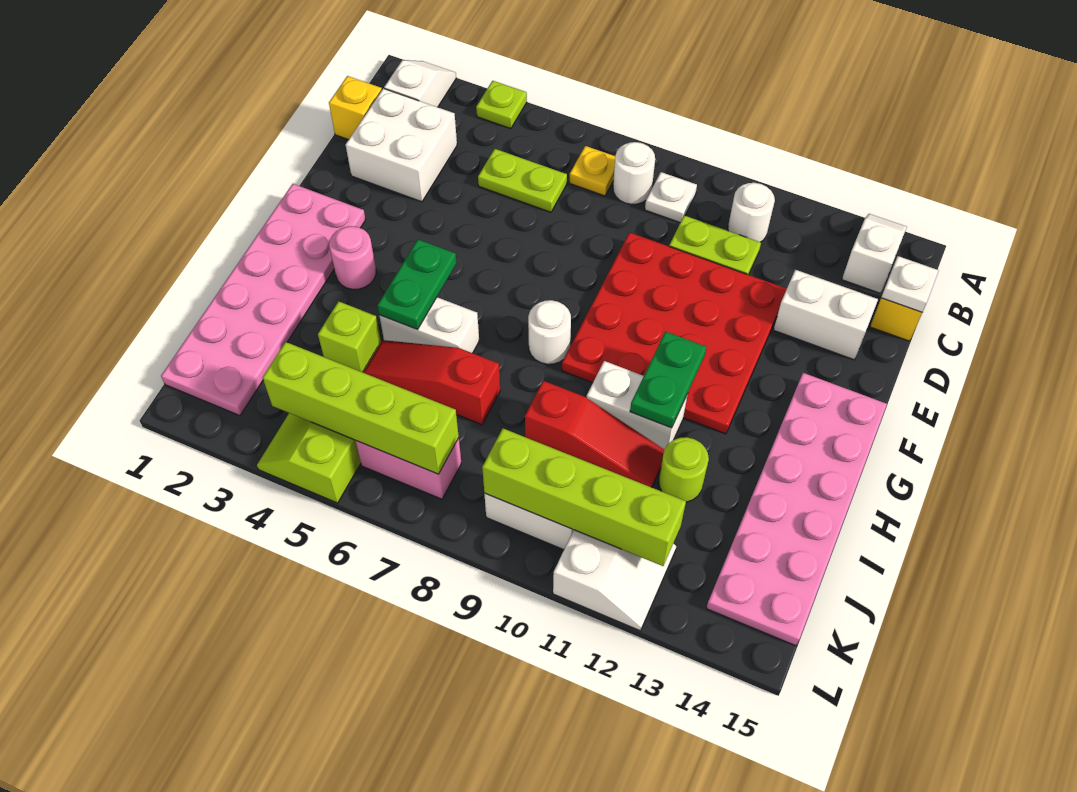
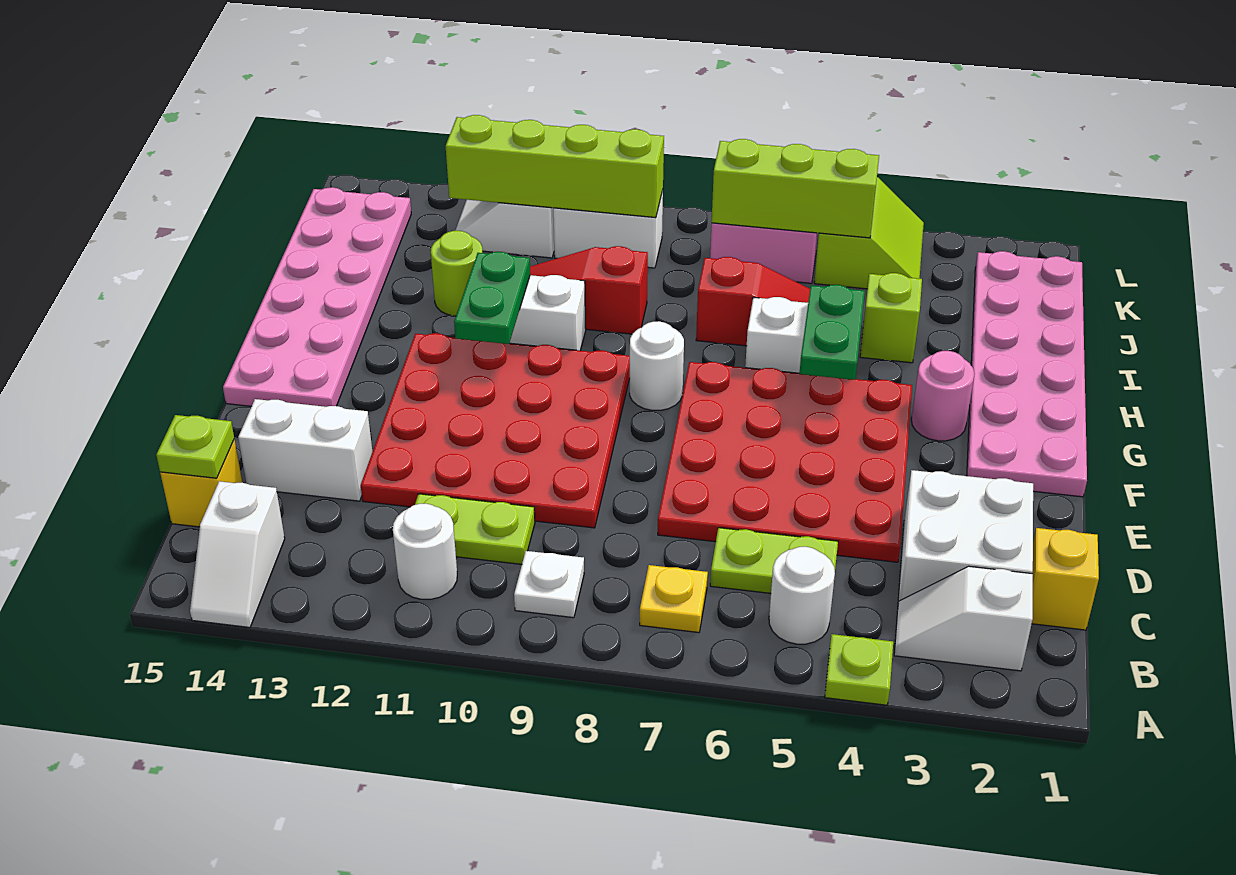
white 1x2 slope [384,60,456,107] -> white 1x2 slope turned to [894,566,1033,671]
white 1x1 round brick [613,142,655,204] -> white 1x1 round brick moved to [769,547,835,644]
white 1x1 plate [881,256,939,312] -> lime 1x1 plate [156,415,234,478]
none -> red 4x4 plate [658,362,912,562]
lime 1x4 brick [263,342,459,474] -> lime 1x3 brick [712,139,879,238]

